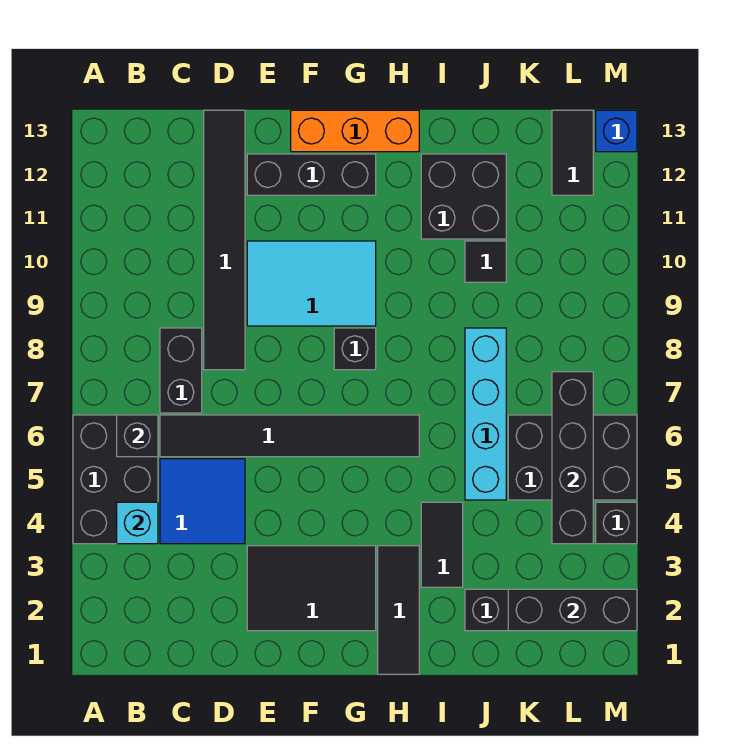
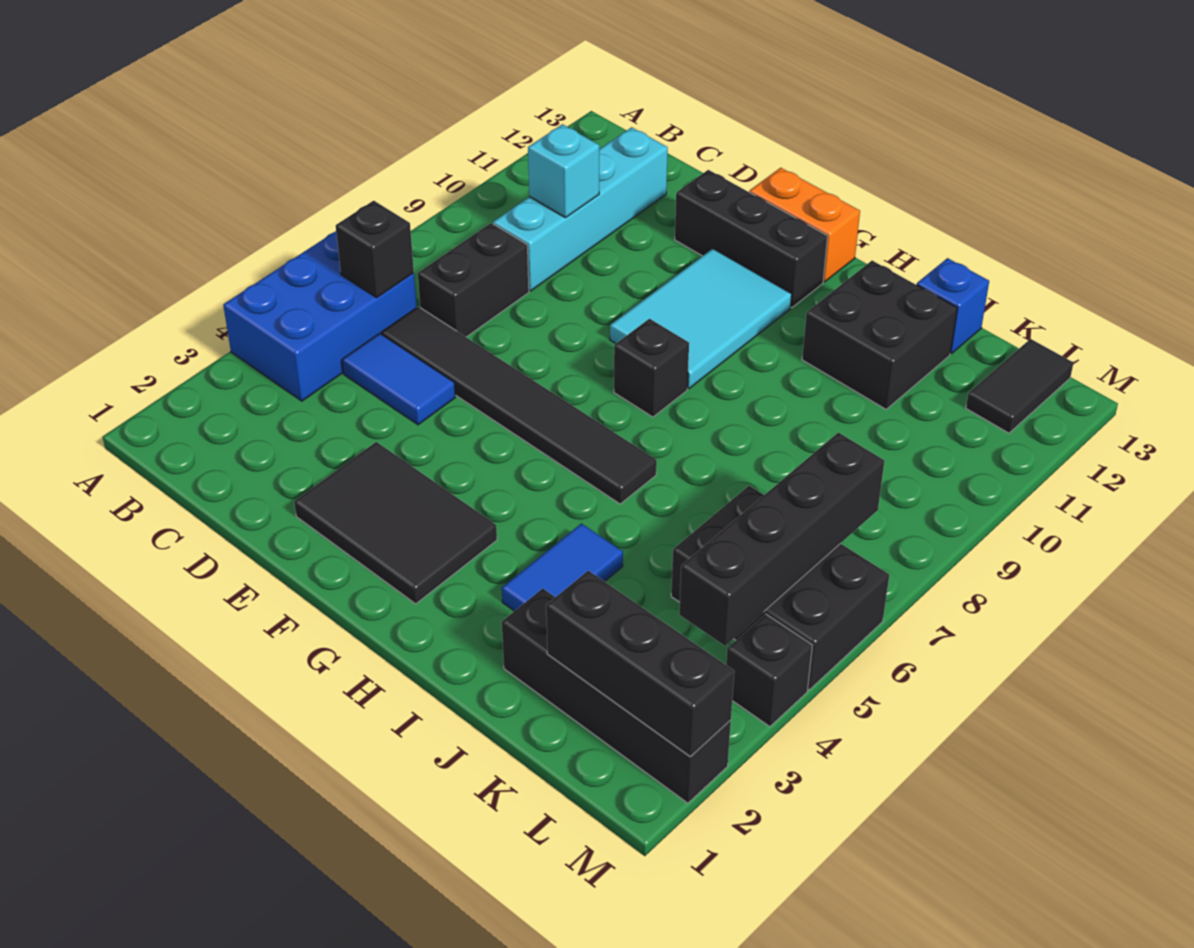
black 2x3 brick [73,415,158,544] -> blue 2x3 brick [223,231,417,401]
cyan 1x1 brick [117,502,158,544] -> cyan 1x1 brick moved to [528,124,599,218]
blue 2x2 tile [160,459,245,544] -> blue 1x2 tile [342,333,455,425]
black 1x6 tile [204,110,245,370] -> none
cyan 2x3 tile [247,241,376,326] -> cyan 2x3 tile turned to [610,249,792,389]
orange 1x3 brick [291,110,419,152] -> orange 1x2 brick [749,168,860,282]
black 1x3 tile [378,546,419,674] -> none
black 1x2 tile [421,502,463,587] -> blue 1x2 tile [502,524,623,611]
cyan 1x4 brick [465,328,506,500] -> cyan 1x4 brick moved to [493,127,668,291]
black 1x1 tile [465,241,506,282] -> none
blue 1x1 brick [596,110,637,152] -> blue 1x1 brick moved to [917,258,989,354]

